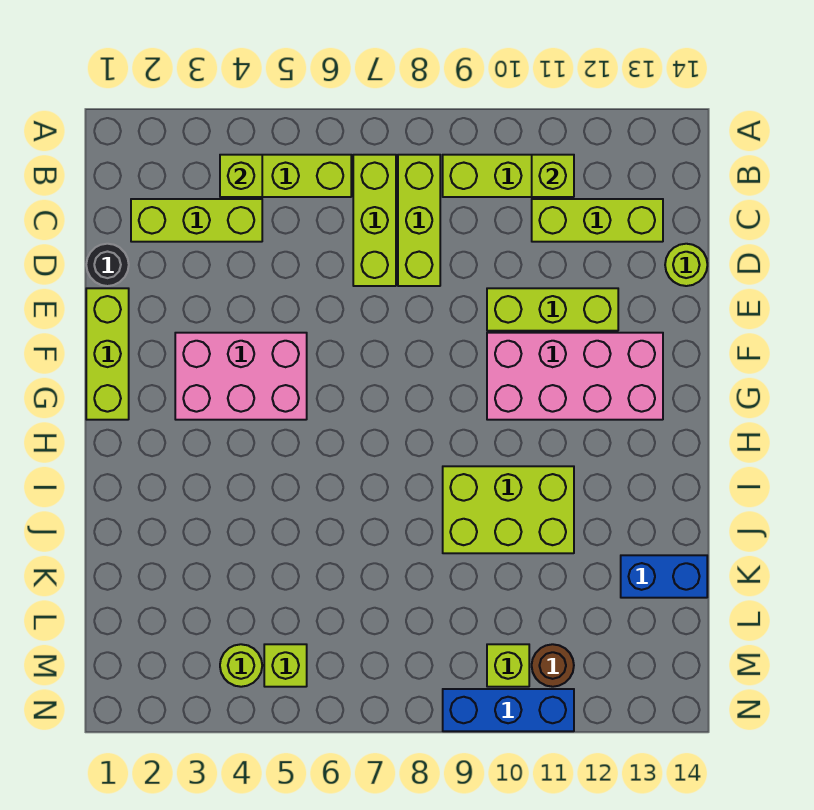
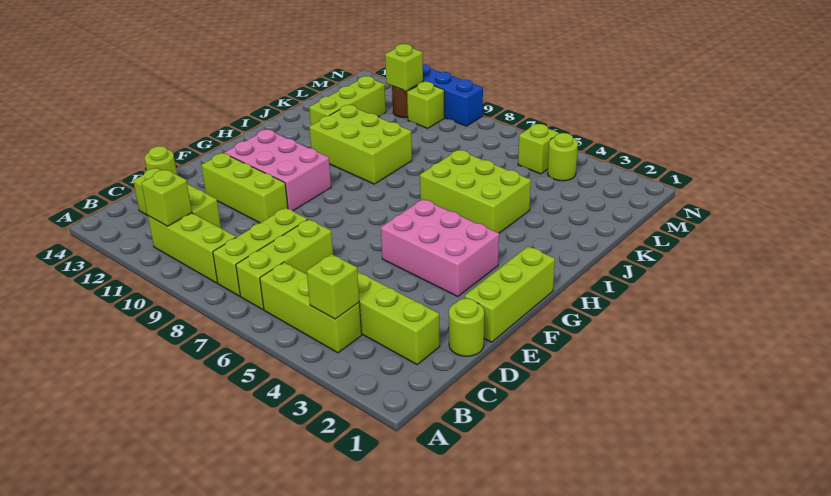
black 1x1 round brick [86,244,129,286] -> lime 1x1 round brick [449,299,484,356]
pink 2x4 brick [487,333,663,420] -> pink 2x3 brick [225,129,331,211]
none -> lime 2x3 brick [420,150,531,233]
none -> lime 1x3 brick [309,76,386,125]
blue 1x2 brick [621,555,707,598] -> none
none -> lime 1x1 brick [385,44,423,91]

